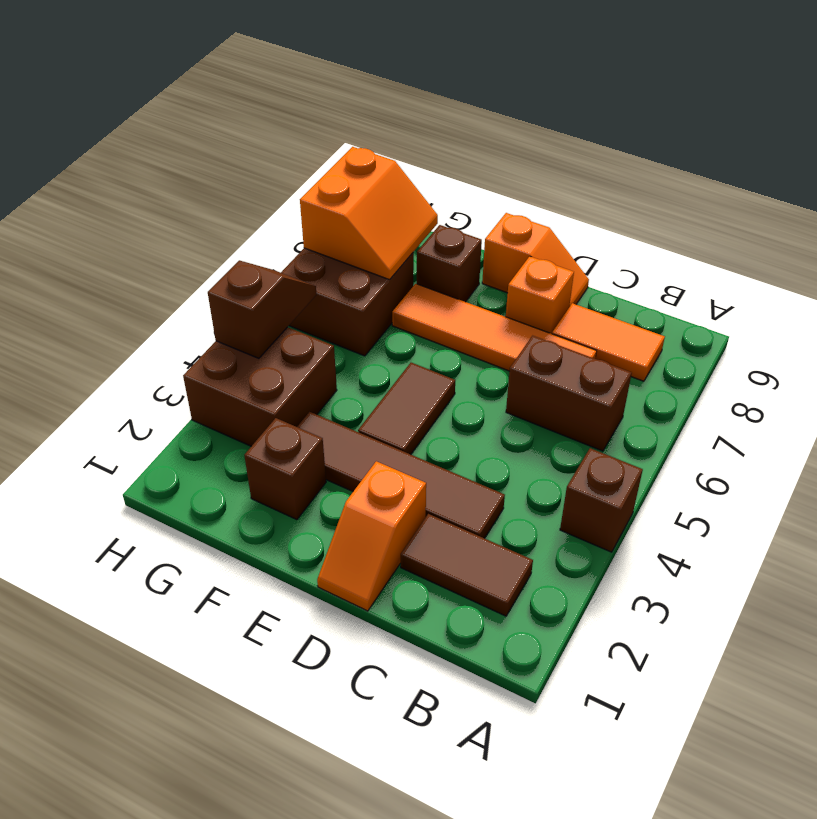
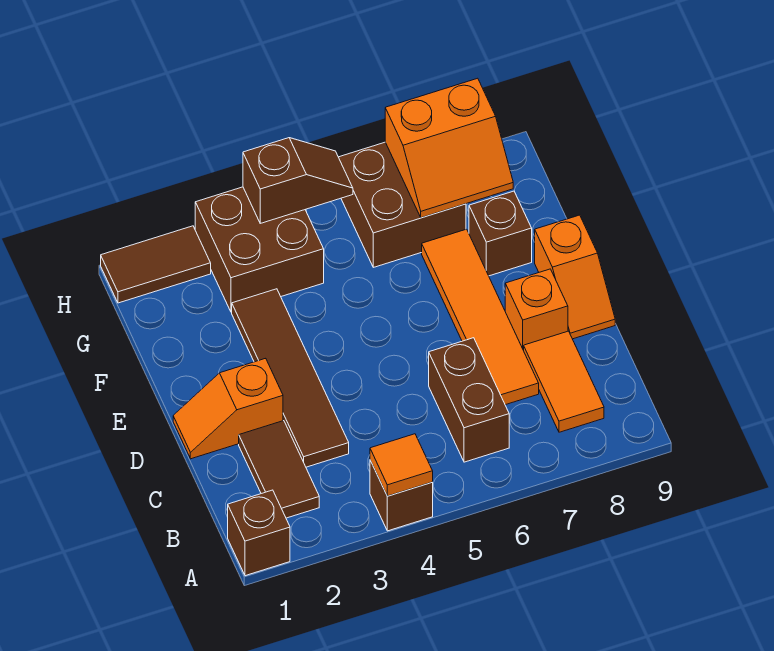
none -> orange 1x1 tile [370,434,433,496]
brown 1x2 tile [358,363,455,454] -> brown 1x2 tile moved to [101,226,211,303]
brown 1x1 brick [244,418,326,520] -> brown 1x1 brick moved to [228,490,290,576]

